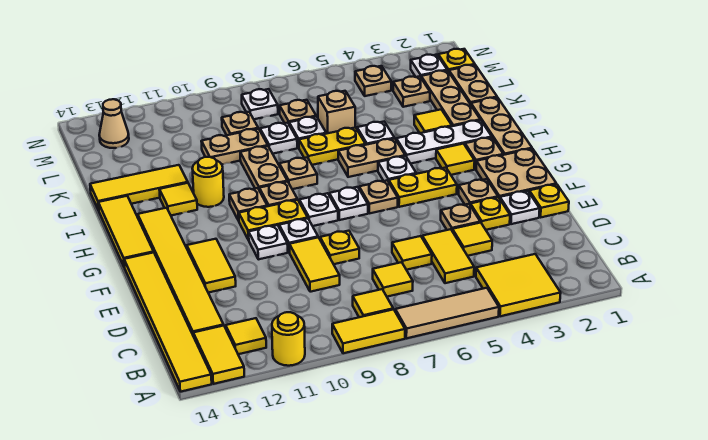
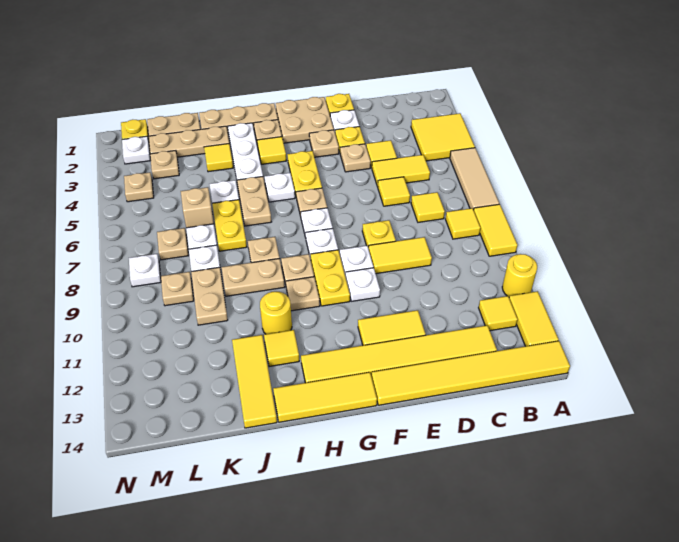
yellow 1x2 tile [193,326,244,384] -> yellow 1x2 tile turned to [509,291,559,346]
tan 1x1 cone [99,99,129,148] -> none

